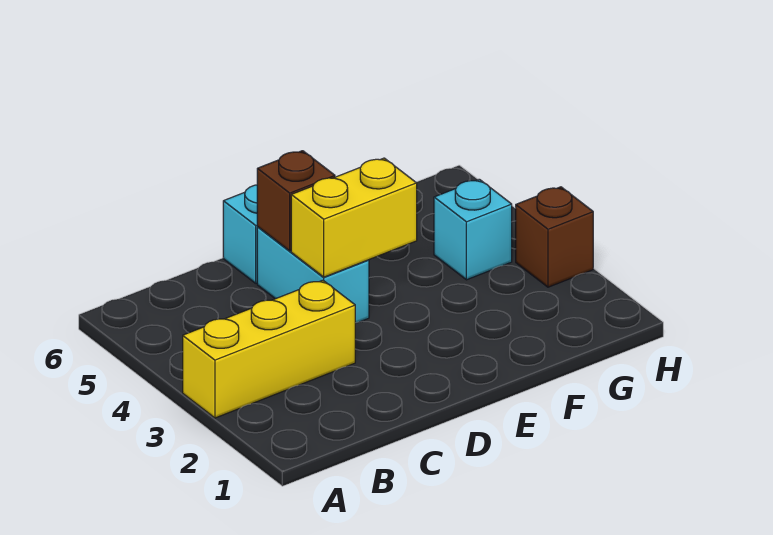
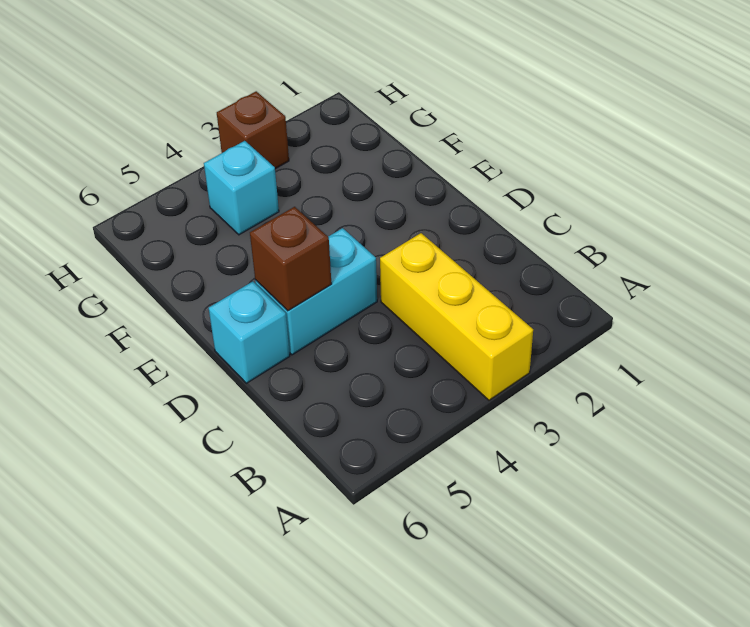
yellow 1x2 brick [291,158,417,277] -> none

